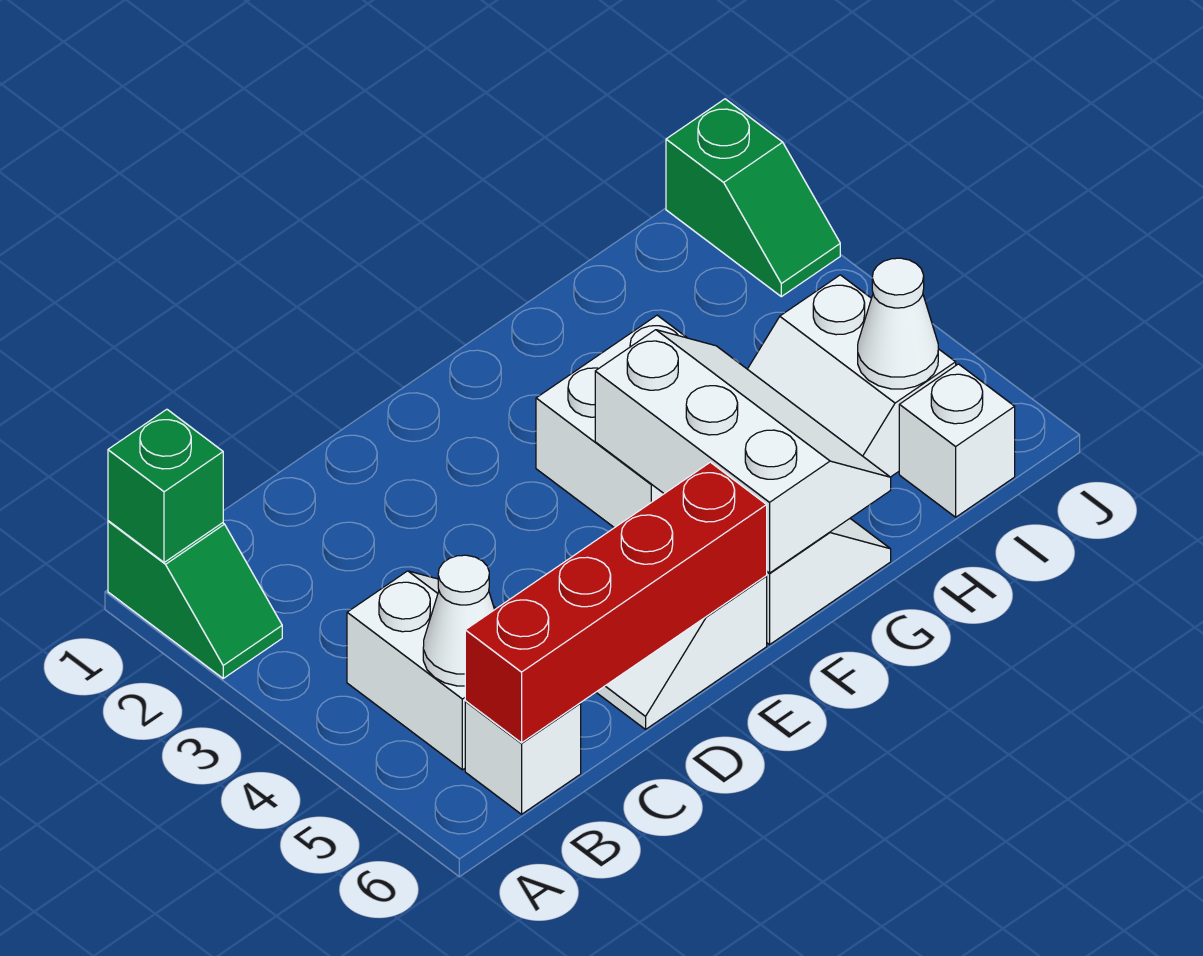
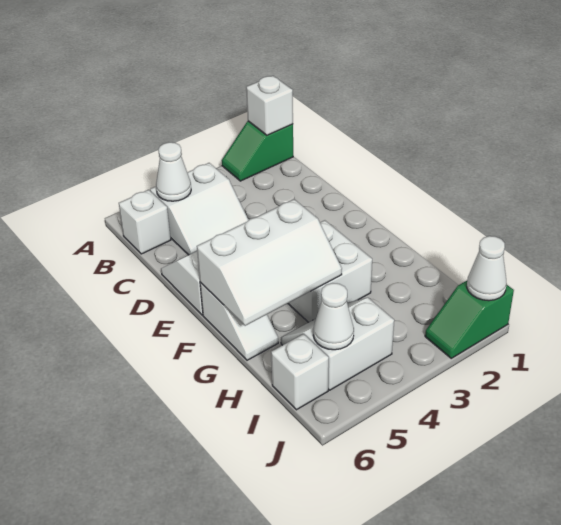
green 1x1 brick [108,409,223,562] -> white 1x1 brick [246,76,293,135]
red 1x4 brick [465,462,767,743] -> none
none -> white 1x1 cone [467,236,507,301]

